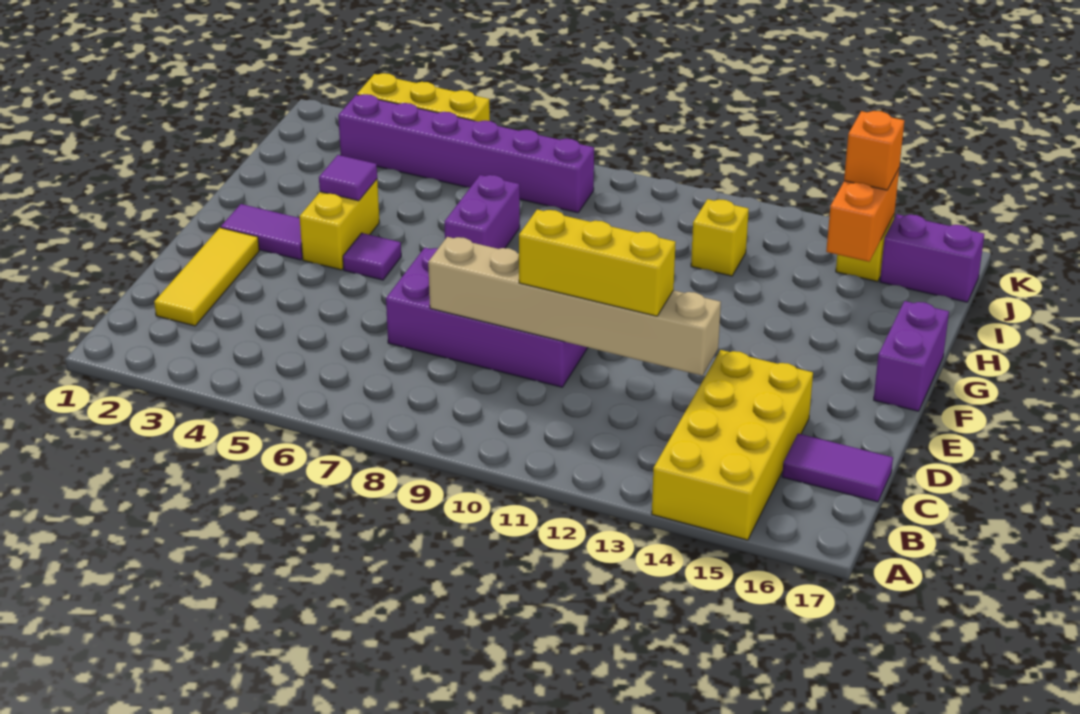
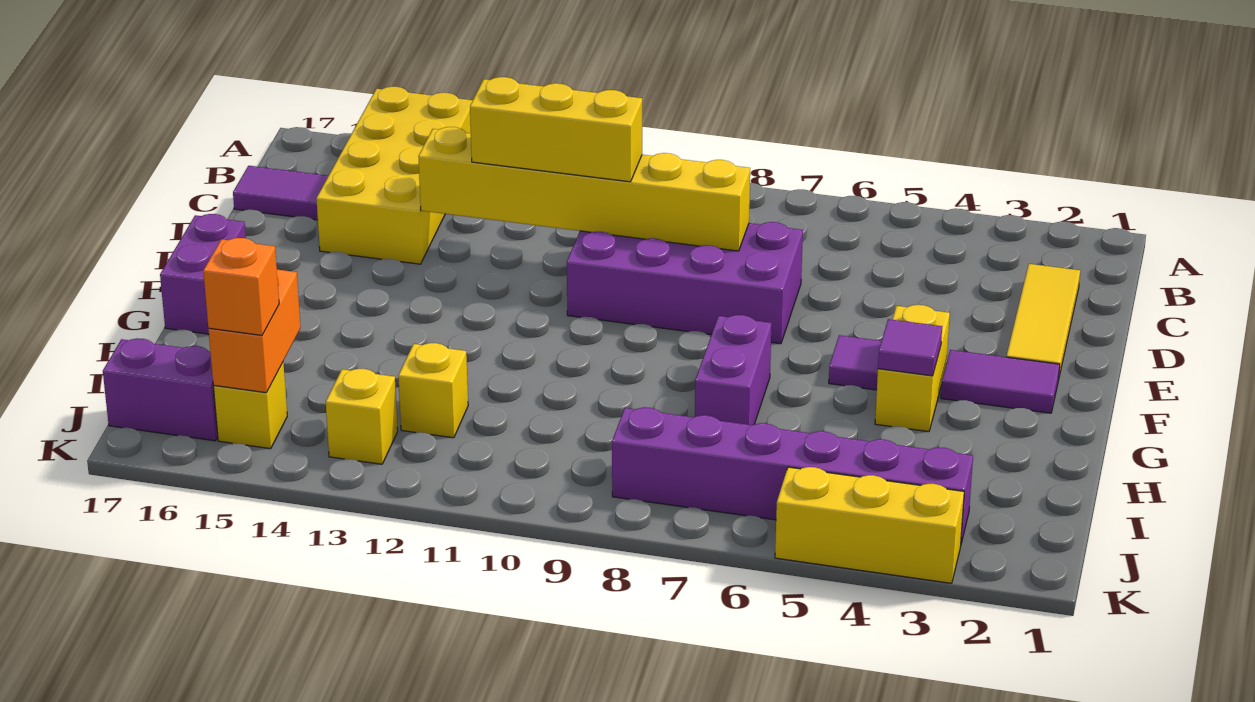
tan 1x6 brick [428,237,721,376] -> yellow 1x6 brick [418,127,750,251]
none -> yellow 1x1 brick [326,369,398,464]

